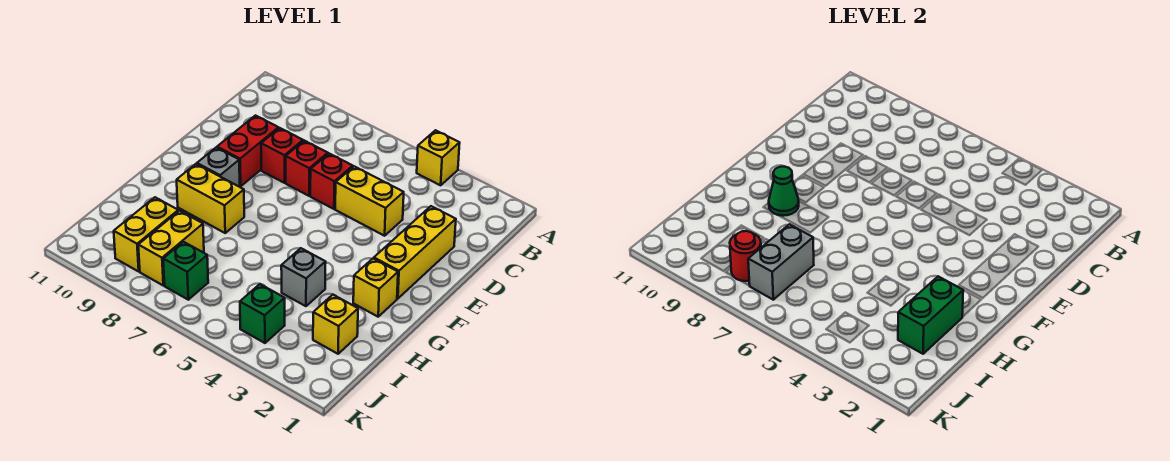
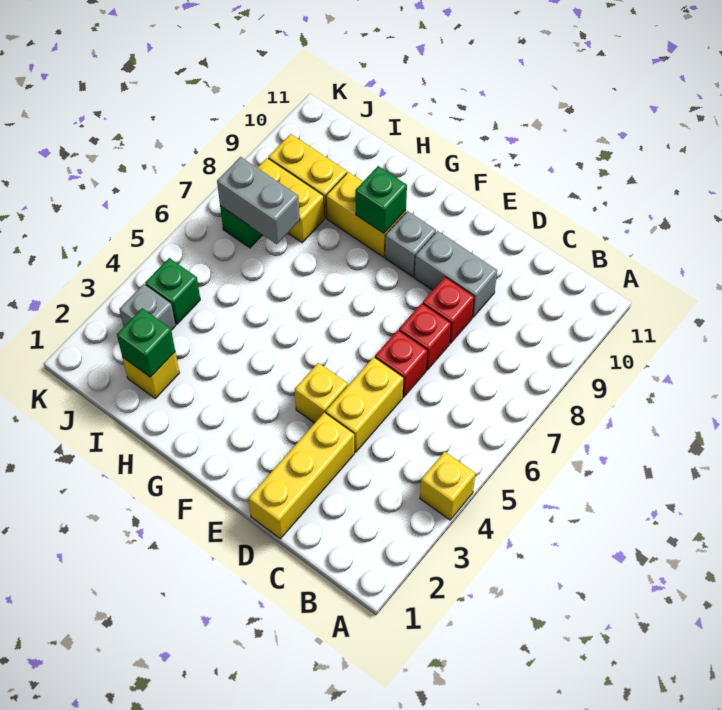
yellow 1x3 brick [374,206,456,299] -> yellow 1x3 brick turned to [248,413,354,539]
red 1x2 brick [217,116,279,186] -> grey 1x2 brick [414,231,497,317]
yellow 1x1 brick [353,259,398,317] -> yellow 1x1 brick moved to [295,363,348,423]
yellow 1x2 brick [177,164,244,233] -> yellow 1x2 brick turned to [326,172,406,257]
green 1x1 cone [769,167,799,216] -> green 1x1 brick [355,166,407,233]
green 1x2 brick [898,276,963,354] -> green 1x1 brick [117,308,175,377]
grey 1x1 brick [281,248,326,306] -> grey 1x1 brick moved to [119,284,176,330]
red 1x1 round brick [730,231,761,281] -> none

